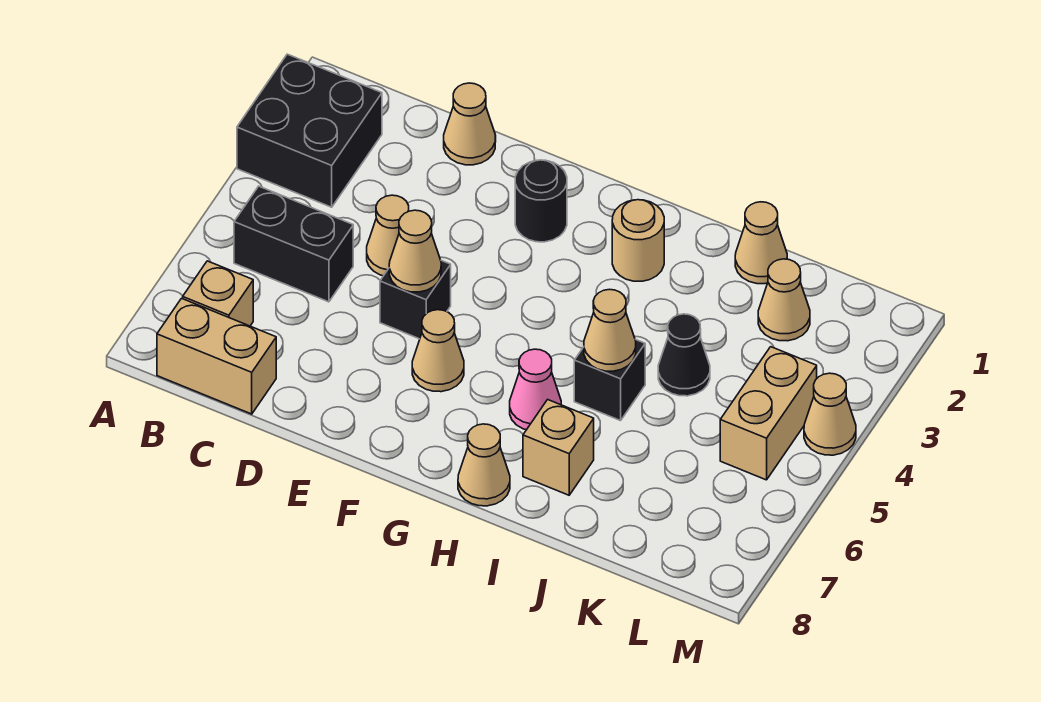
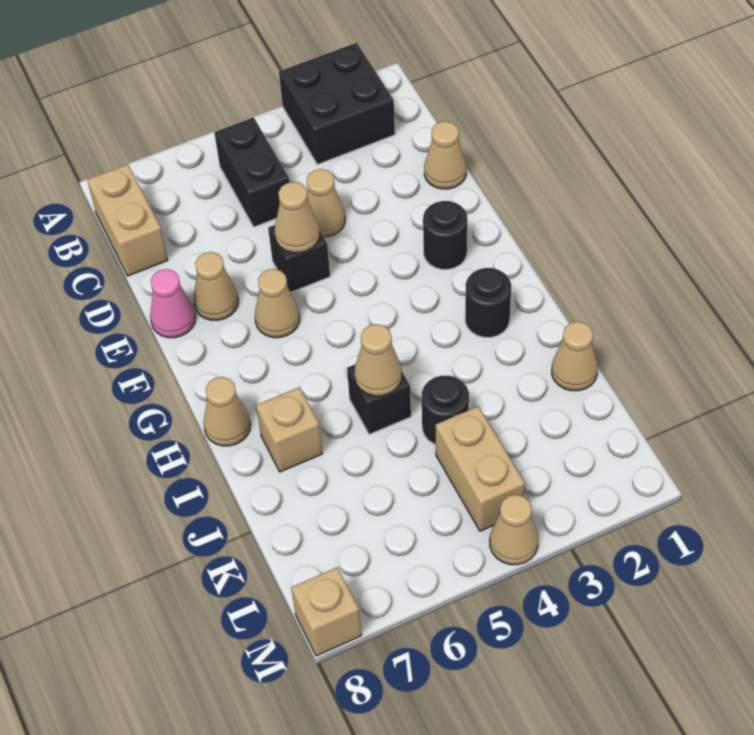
tan 1x1 brick [183,261,253,326] -> tan 1x1 brick moved to [291,567,361,656]
tan 1x1 round brick [612,200,664,281] -> black 1x1 round brick [465,268,511,337]
pink 1x1 cone [510,349,561,430] -> pink 1x1 cone moved to [150,269,196,338]
black 1x1 cone [658,314,710,396] -> black 1x1 round brick [422,376,469,445]
tan 1x1 cone [758,259,810,341] -> tan 1x1 cone moved to [193,252,239,320]
tan 1x2 brick [720,347,817,480] -> tan 1x2 brick turned to [436,406,525,531]

